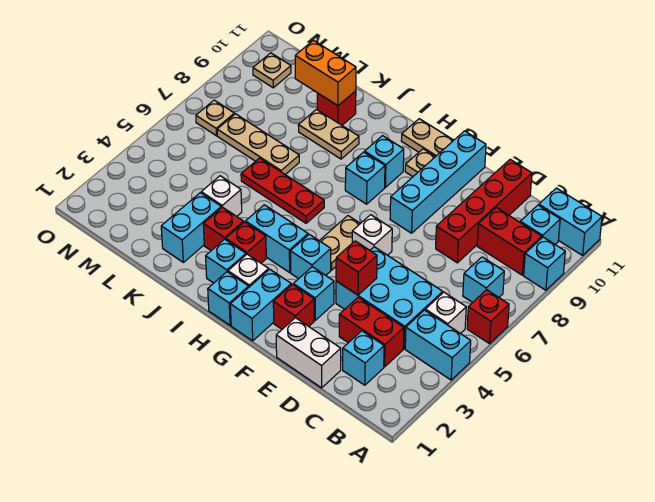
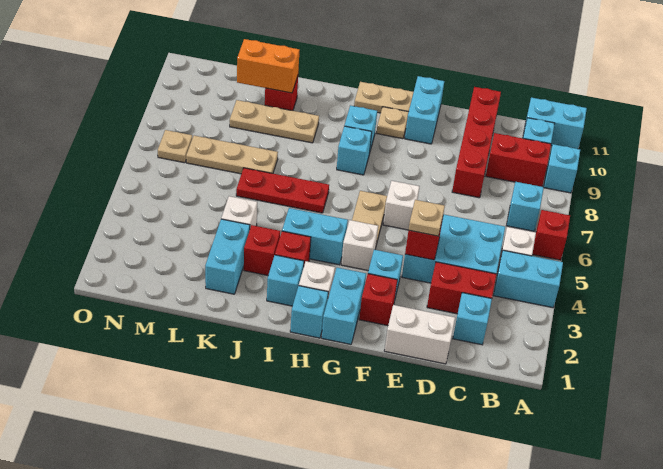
cyan 1x4 brick [390,131,486,233] -> cyan 1x2 brick [405,76,444,144]
cyan 1x1 brick [290,234,331,279] -> white 1x1 brick [341,220,378,271]
tan 1x2 plate [298,109,359,159] -> tan 1x3 plate [230,100,319,143]
tan 1x1 plate [253,53,291,88] -> tan 1x1 plate moved to [409,200,445,236]

